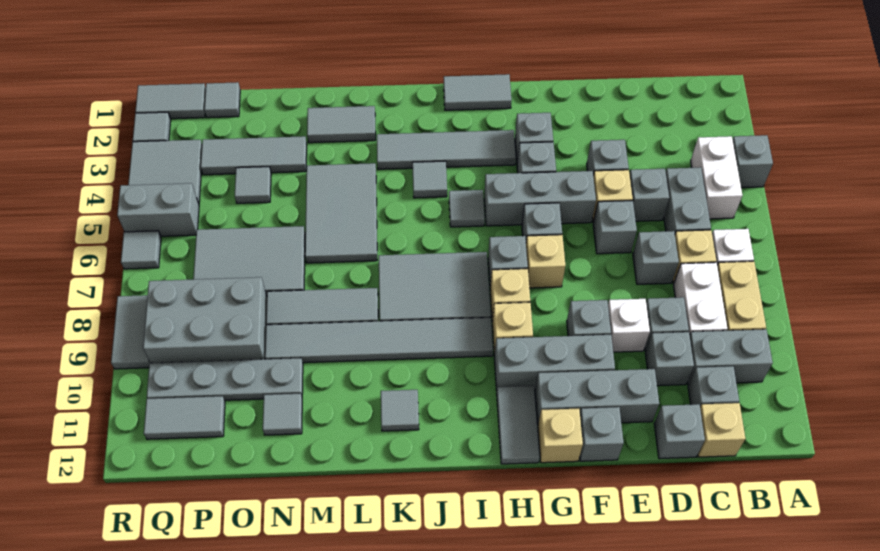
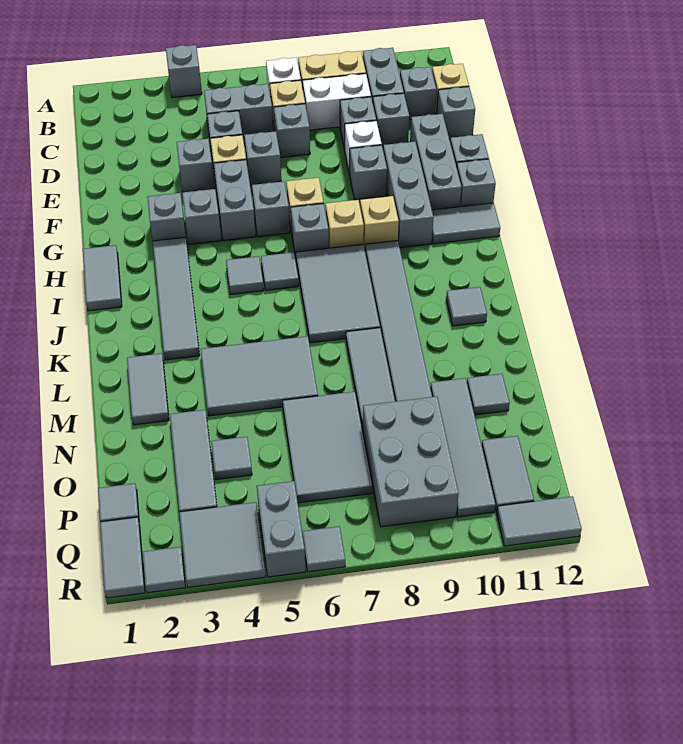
white 1x2 brick [691,136,742,219] -> none
grey 1x3 brick [484,171,596,226] -> grey 1x2 brick [214,160,256,241]
tan 1x1 brick [538,409,583,463] -> grey 1x1 brick [457,159,496,207]
grey 1x1 tile [412,161,447,198] -> grey 1x1 tile moved to [261,252,299,290]
grey 1x4 plate [147,358,303,400] -> grey 1x4 tile [430,378,495,517]
grey 1x2 tile [111,295,150,369] -> grey 1x2 tile moved to [497,496,582,546]

